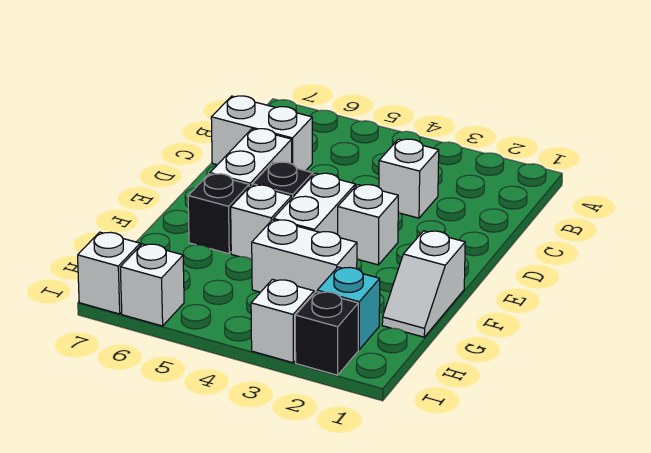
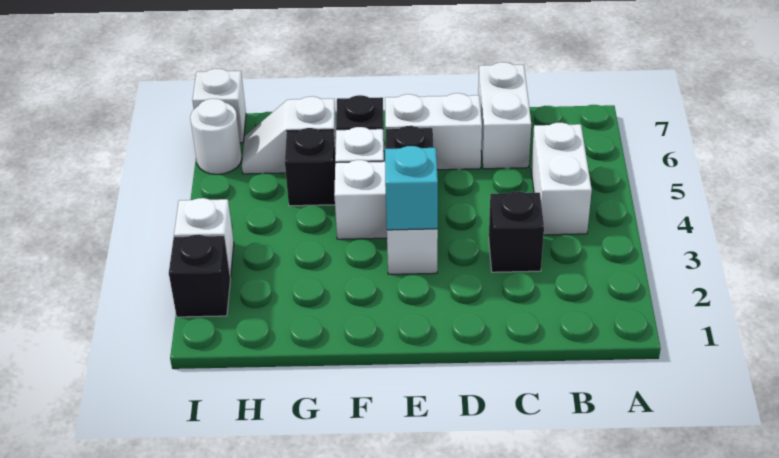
white 1x1 brick [379,139,439,218] -> black 1x1 brick [489,191,544,272]
white 1x2 slope [382,231,465,337] -> white 1x2 slope moved to [242,96,336,174]
white 1x2 brick [252,220,357,293] -> white 1x2 brick moved to [531,123,592,235]
none -> black 1x1 brick [285,128,335,206]
cyan 1x1 brick [317,267,380,350] -> cyan 1x1 brick moved to [385,146,438,230]
white 1x1 brick [120,244,184,326] -> white 1x1 round brick [190,99,242,174]

